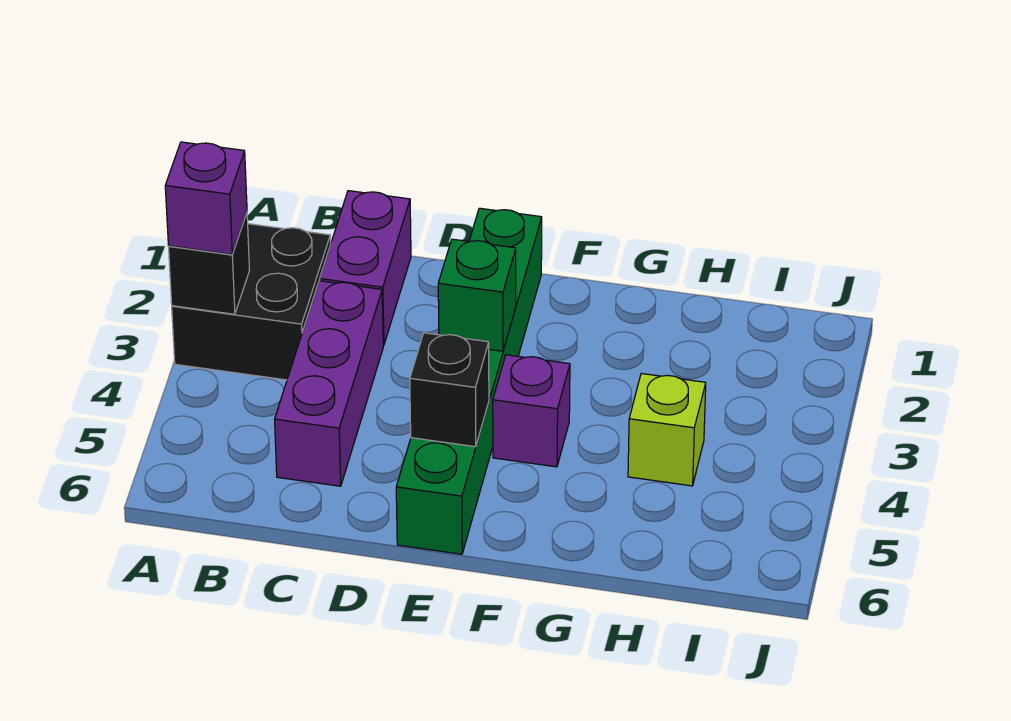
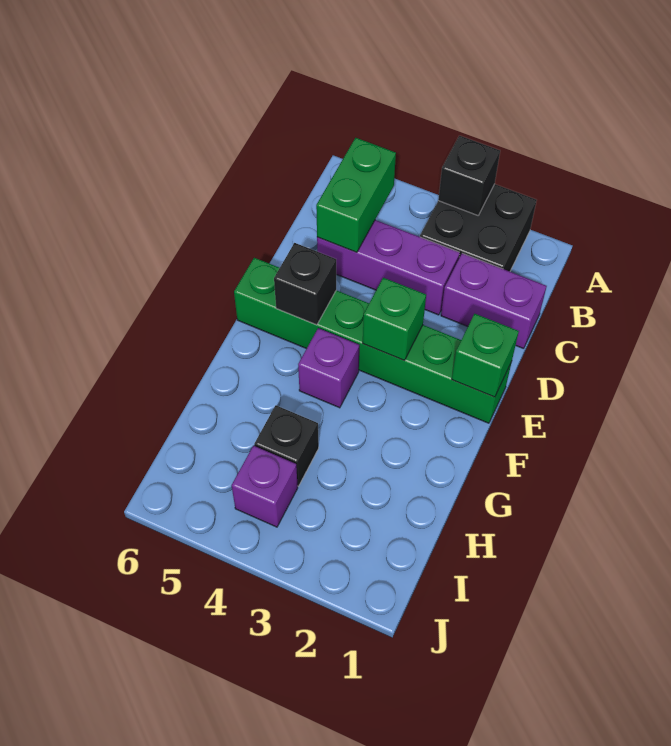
purple 1x1 brick [165,142,247,254] -> purple 1x1 brick moved to [231,446,298,527]
none -> green 1x2 brick [316,138,396,252]
none -> green 1x1 brick [452,314,519,397]
lime 1x1 brick [628,373,706,486] -> black 1x1 brick [254,405,319,486]

